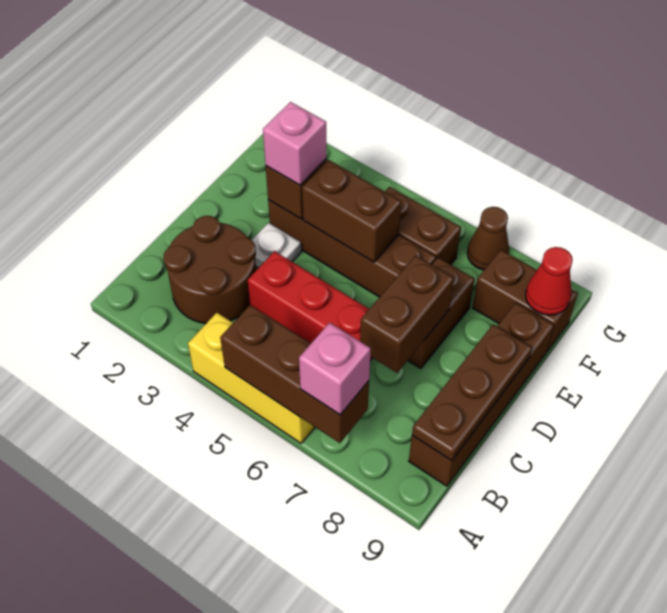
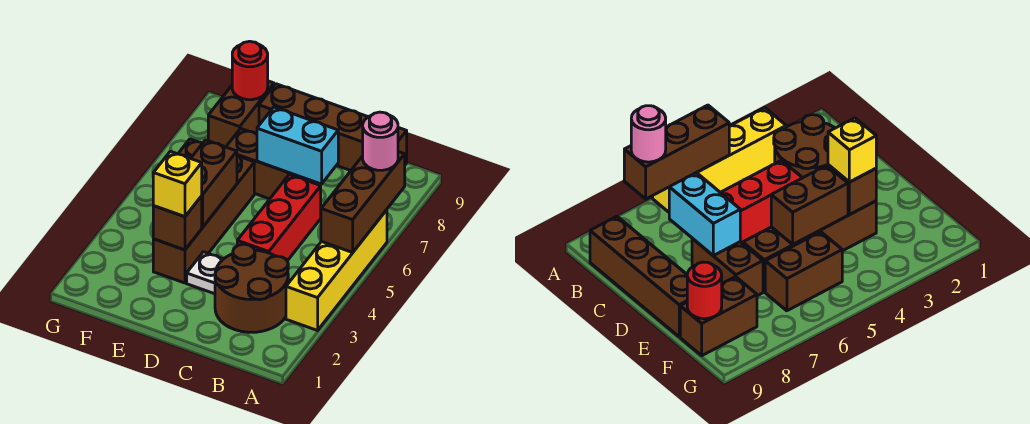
yellow 1x3 brick [188,313,315,443] -> yellow 1x4 brick [286,210,387,330]
pink 1x1 brick [299,323,371,415] -> pink 1x1 round brick [363,112,398,170]
brown 1x3 plate [412,324,532,461] -> none
brown 1x2 brick [360,256,454,373] -> cyan 1x2 brick [257,107,338,184]
pink 1x1 brick [263,102,326,185] -> yellow 1x1 brick [153,151,202,217]
red 1x1 cone [526,247,573,315] -> red 1x1 round brick [232,41,268,100]
brown 1x1 cone [467,207,509,270] -> none

